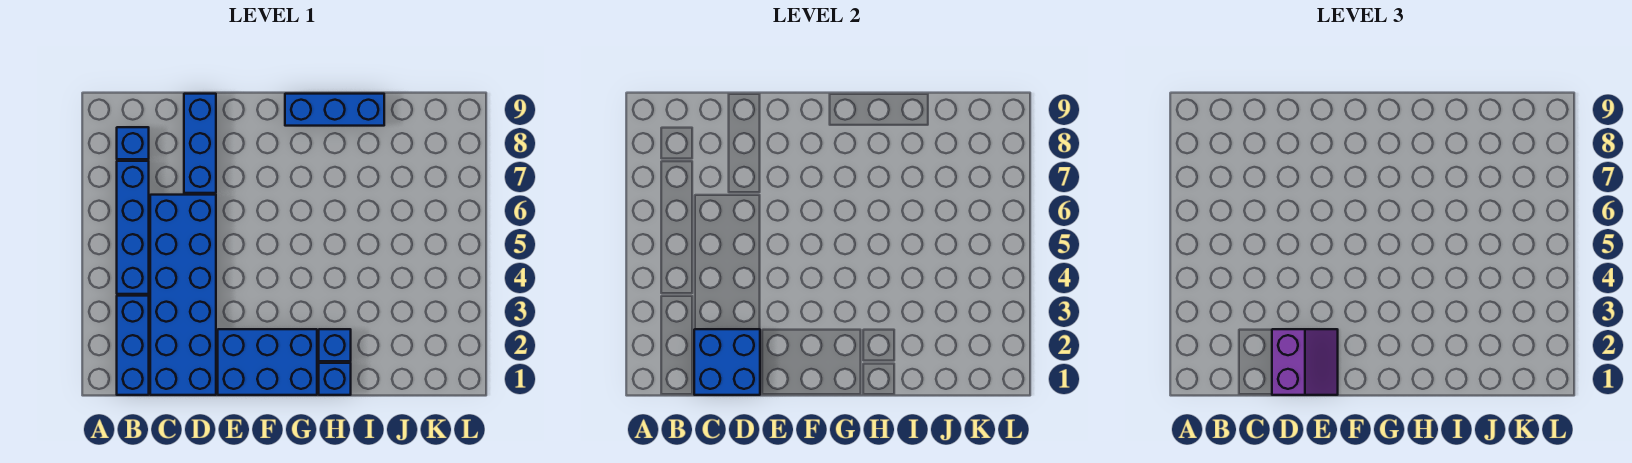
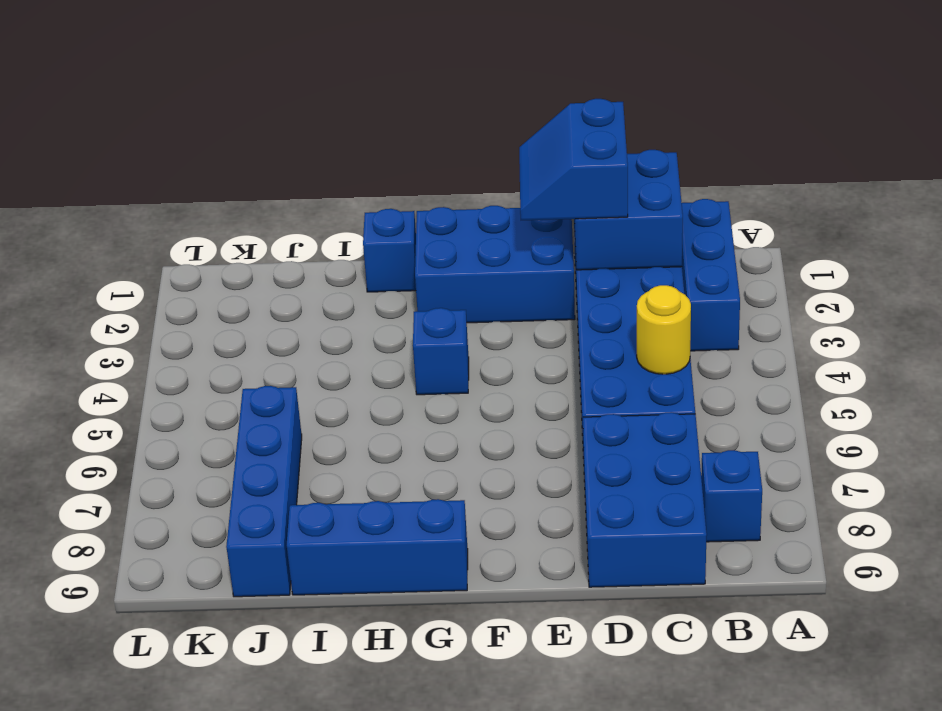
blue 1x4 brick [117,161,149,294] -> blue 1x4 brick moved to [226,386,302,597]
none -> yellow 1x1 round brick [637,285,691,374]
purple 2x2 slope [1272,329,1338,395] -> blue 2x2 slope [519,99,628,220]
blue 1x3 brick [184,94,216,193] -> blue 2x3 brick [583,412,707,587]
blue 1x1 brick [319,329,351,361] -> blue 1x1 brick moved to [413,308,469,395]

